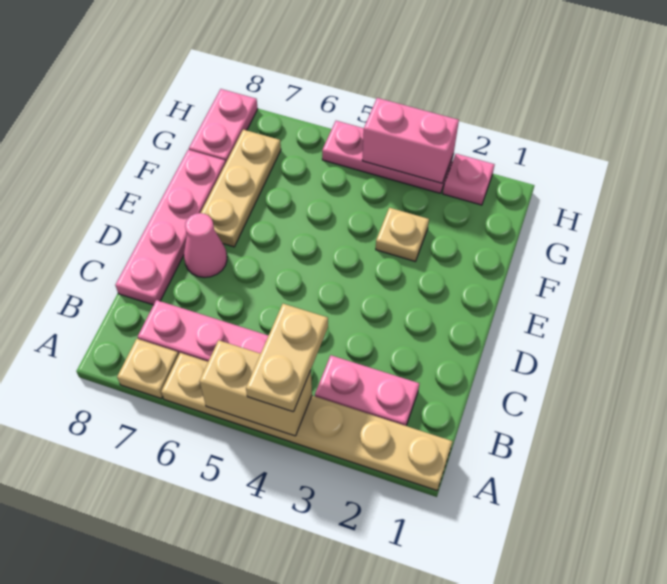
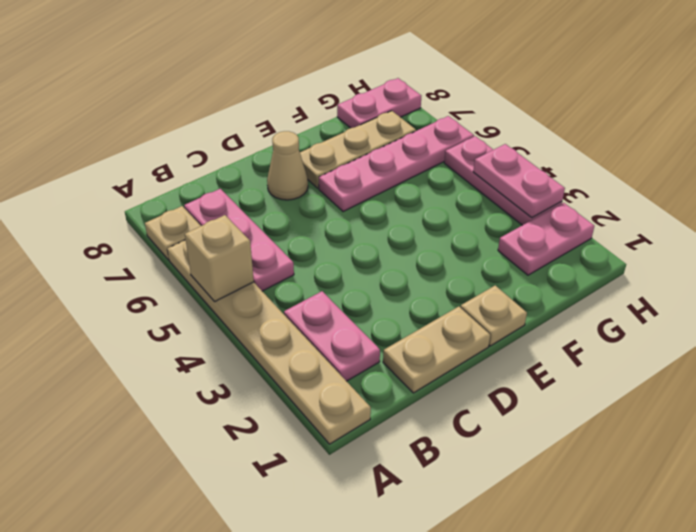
tan 1x2 brick [200,340,312,436] -> tan 1x1 brick [185,215,254,302]
tan 1x2 plate [246,304,328,412] -> tan 1x2 plate moved to [383,307,490,393]
pink 1x4 plate [115,150,226,305] -> pink 1x4 plate moved to [319,116,474,212]
pink 1x1 cone [184,213,227,278] -> tan 1x1 cone [267,131,308,200]
tan 1x1 plate [376,208,429,261] -> tan 1x1 plate moved to [460,285,527,346]
pink 1x1 plate [443,154,495,205] -> pink 1x2 plate [498,203,594,275]
pink 1x2 brick [362,98,459,183] -> pink 1x2 plate [473,144,565,218]

